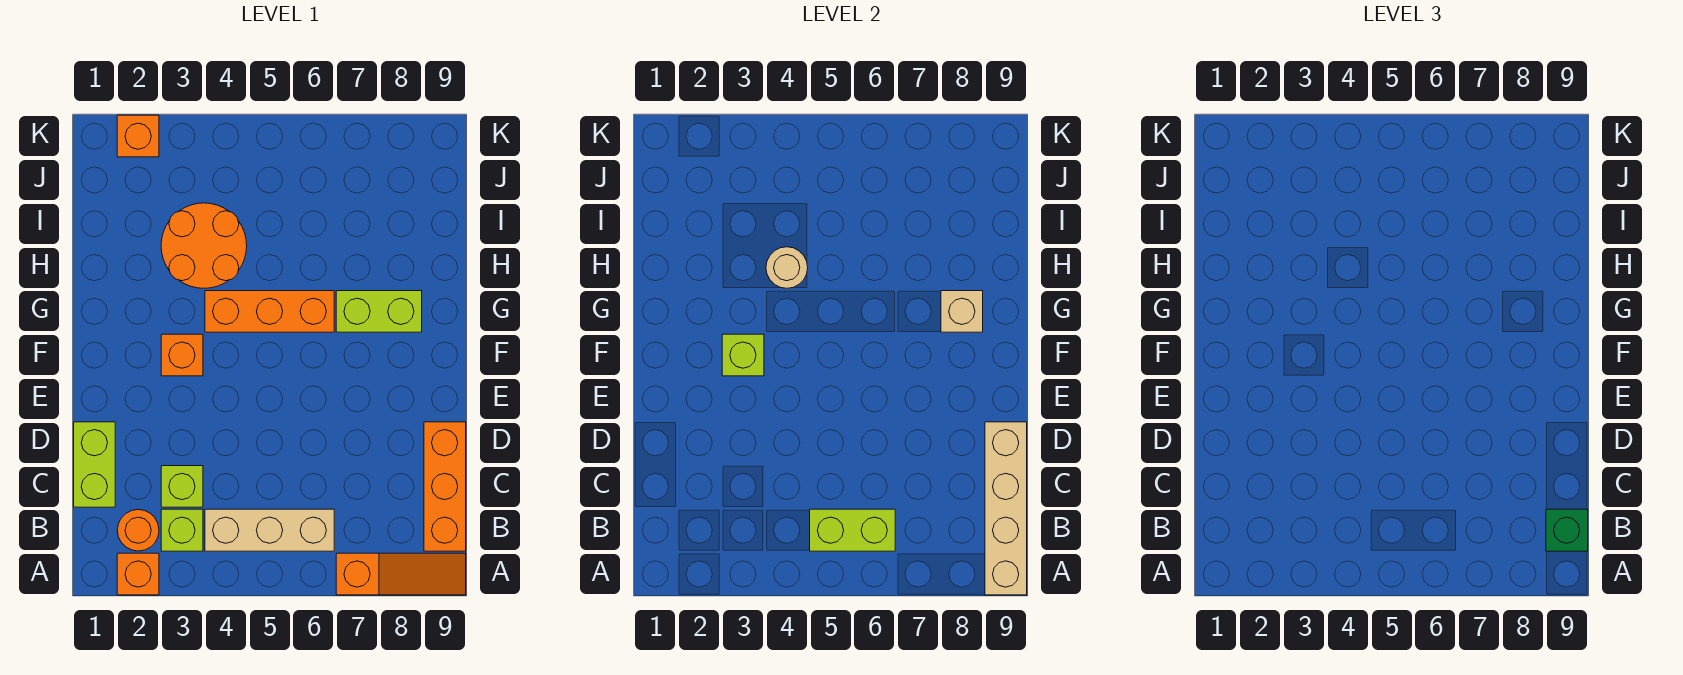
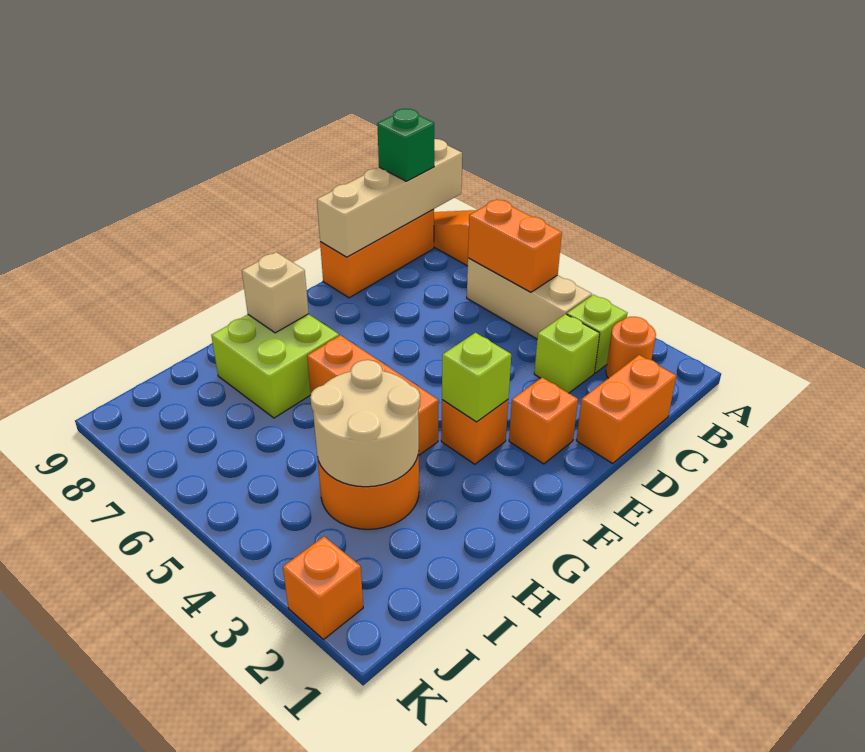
orange 1x1 brick [117,553,159,595] -> orange 1x1 brick moved to [509,377,578,464]
lime 1x2 brick [810,509,895,551] -> orange 1x2 brick [468,199,562,292]
lime 1x2 brick [74,422,115,507] -> orange 1x2 brick [576,355,676,463]
lime 1x2 brick [336,291,422,332] -> lime 2x2 brick [211,314,339,418]
tan 1x1 round brick [766,247,808,288] -> tan 2x2 round brick [310,360,420,487]

